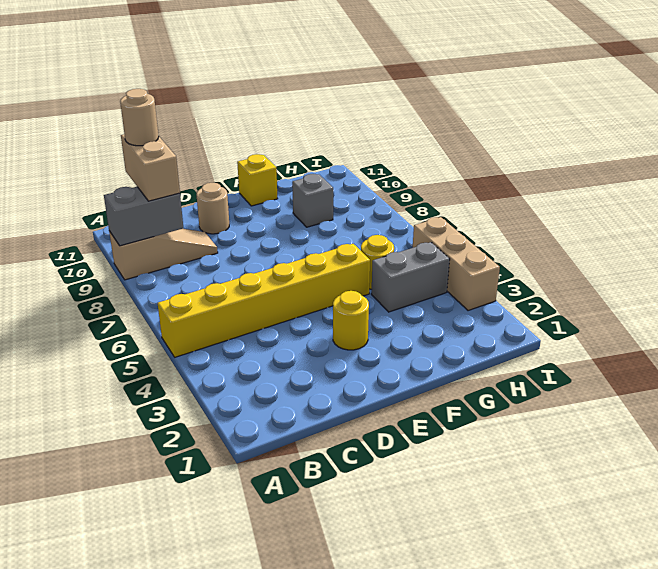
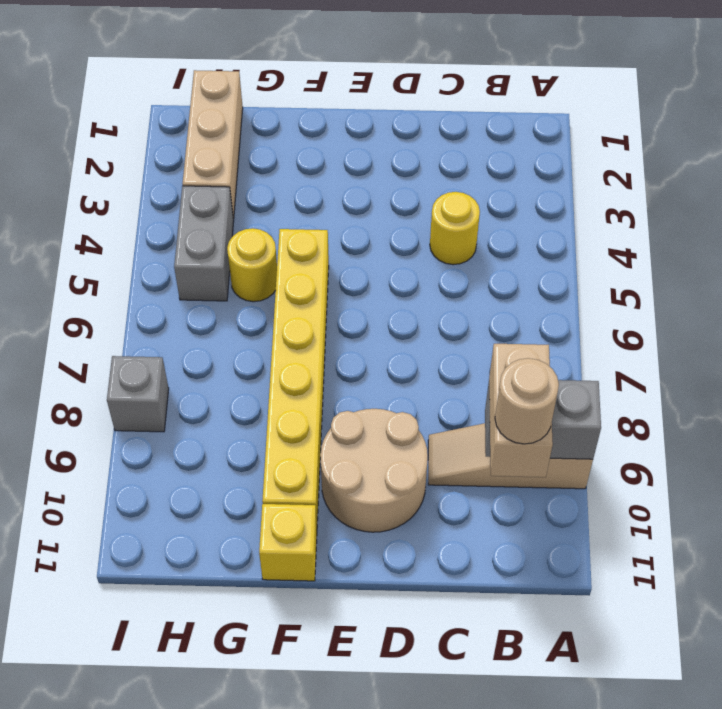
yellow 1x6 brick [158,244,370,357] -> yellow 1x6 brick turned to [262,229,329,524]
tan 1x1 round brick [197,183,229,234] -> tan 2x2 round brick [320,409,428,532]
yellow 1x1 round brick [333,291,369,350] -> yellow 1x1 round brick moved to [430,192,480,265]
grey 1x2 brick [371,242,450,312] -> grey 1x2 brick turned to [174,186,234,301]
grey 1x1 brick [292,174,333,227] -> grey 1x1 brick moved to [107,356,169,432]
tan 1x3 brick [413,217,500,311] -> tan 1x3 brick moved to [182,70,243,219]

